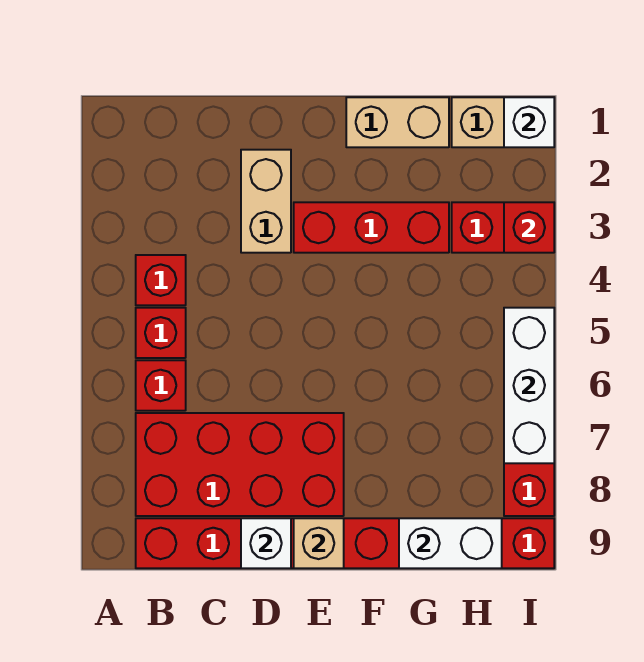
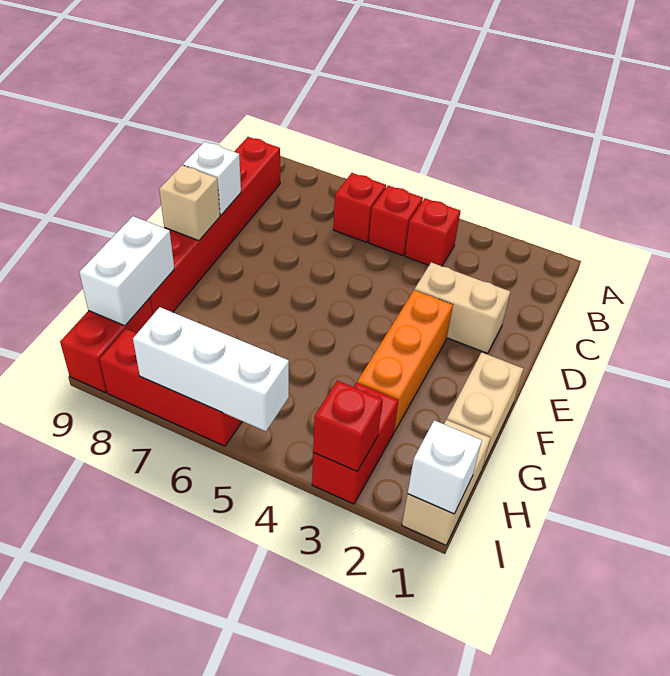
red 2x4 brick [136,413,344,516] -> none
red 1x3 brick [294,202,449,253] -> orange 1x3 brick [357,290,453,432]

